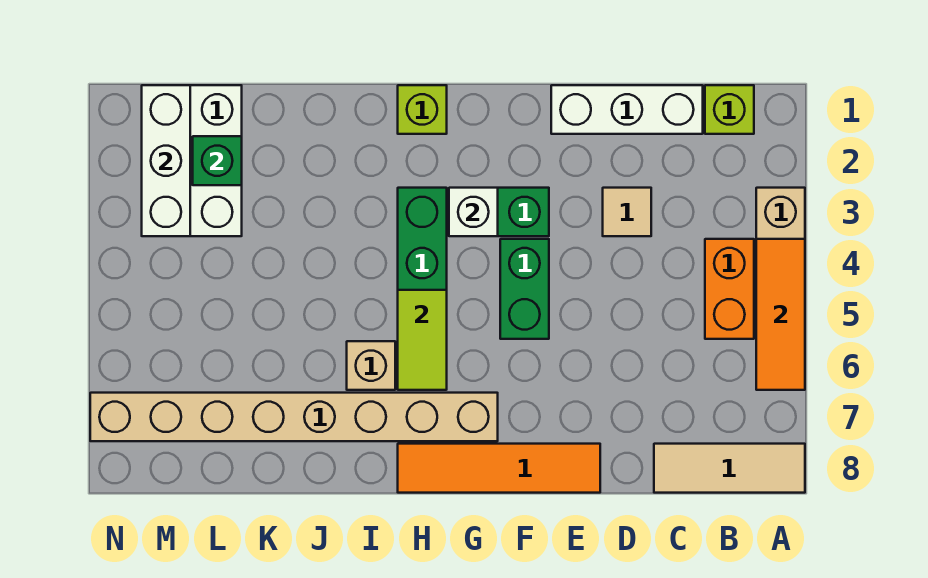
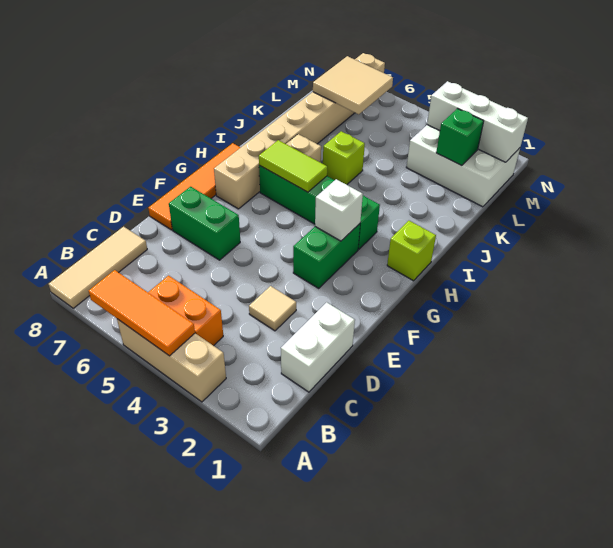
lime 1x1 brick [705,85,754,134] -> lime 1x1 brick moved to [323,131,365,185]
white 1x3 brick [551,85,703,134] -> white 1x2 brick [281,302,355,392]
green 1x2 brick [500,239,549,339] -> green 1x2 brick moved to [169,187,240,260]
none -> tan 2x2 tile [313,56,393,114]

